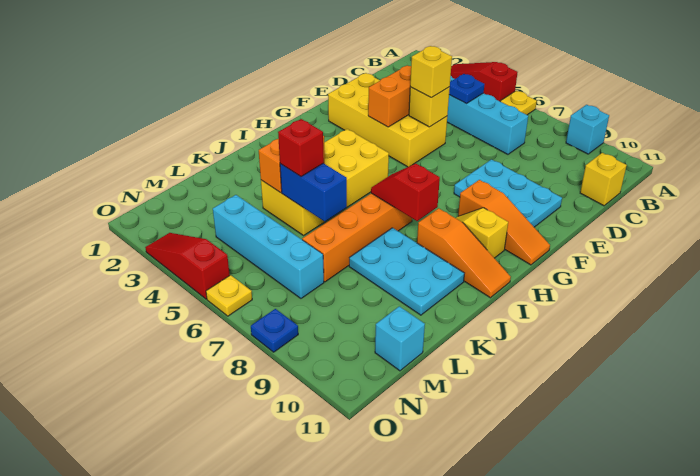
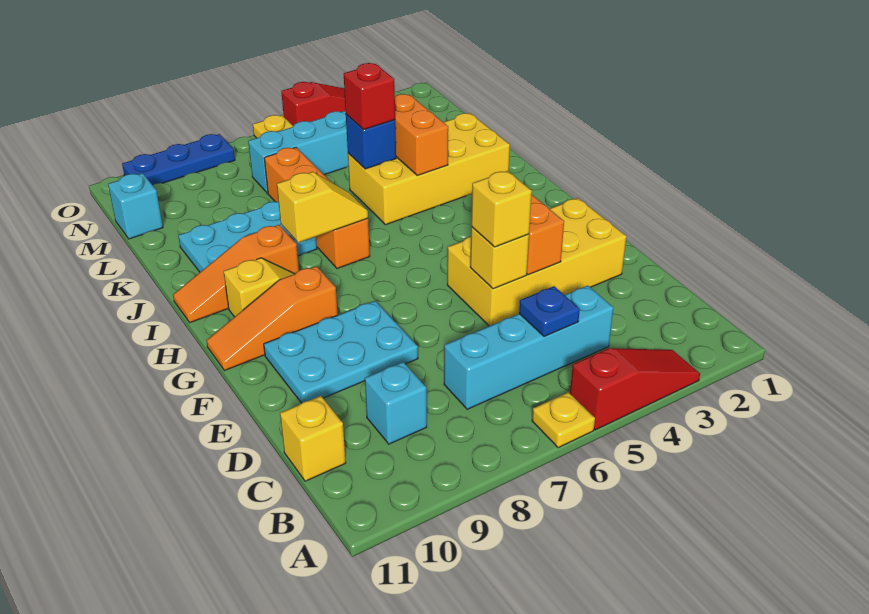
cyan 1x1 brick [566,105,609,154] -> cyan 1x1 brick moved to [365,362,427,444]
yellow 2x4 brick [261,129,389,235] -> yellow 2x4 brick turned to [348,113,510,225]
red 1x2 slope [371,164,440,221] -> yellow 1x2 slope [277,172,368,243]
blue 1x2 brick [280,163,347,222] -> blue 1x1 brick [346,114,396,169]
blue 1x1 plate [251,309,298,352] -> blue 1x3 plate [122,134,235,185]

